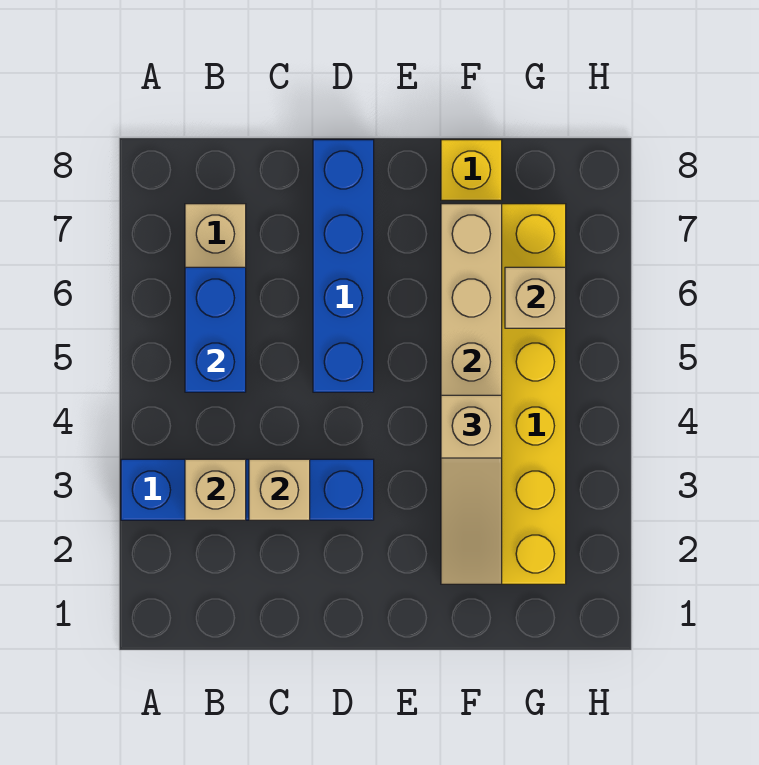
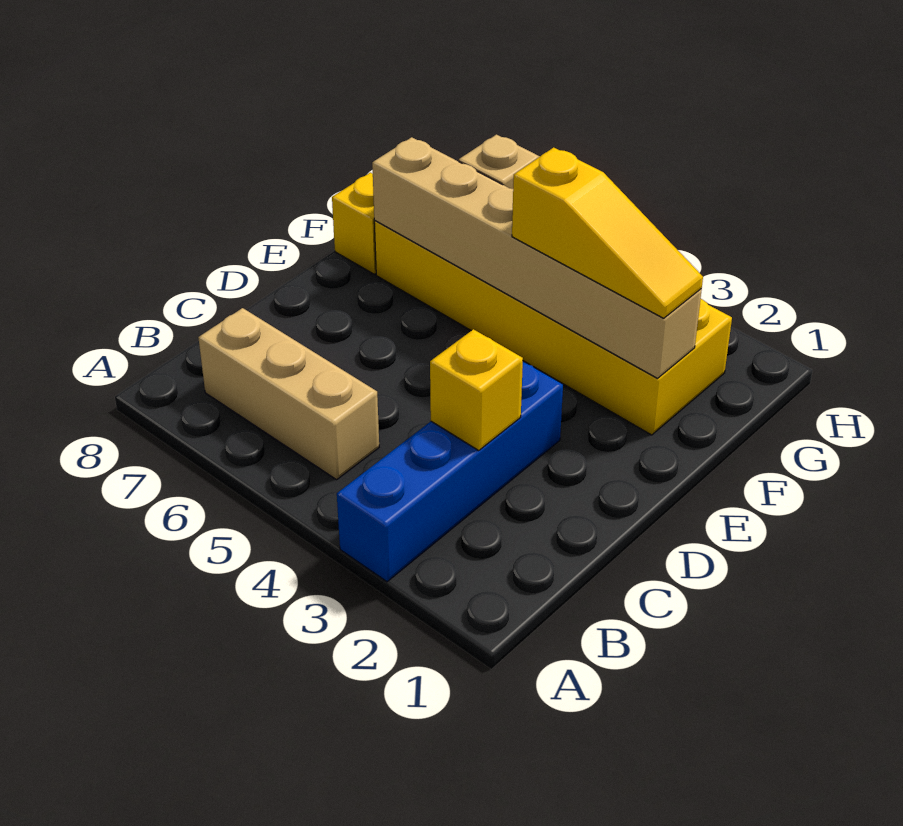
tan 1x1 brick [185,459,246,520] -> none
blue 1x2 brick [185,267,246,392] -> none
tan 1x1 brick [249,459,310,520] -> yellow 1x1 brick [430,329,523,450]
blue 1x4 brick [313,140,374,392] -> none
tan 1x3 slope [441,395,502,584] -> yellow 1x3 slope [512,147,703,318]

